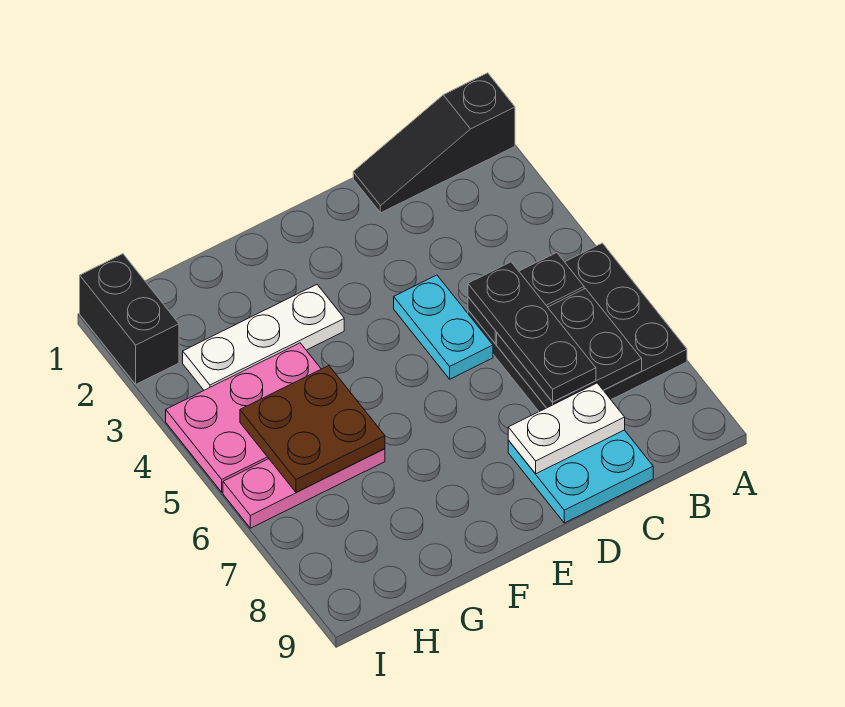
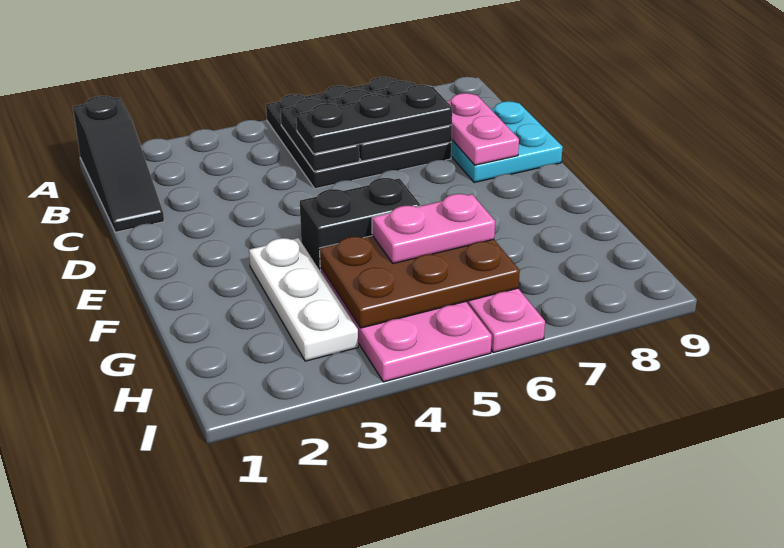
white 1x2 plate [508,383,625,474] -> pink 1x2 plate [447,93,519,165]
cyan 1x2 plate [394,275,493,379] -> none
brown 2x2 plate [240,366,385,492] -> brown 2x3 plate [320,236,520,328]
none -> pink 1x2 plate [372,194,495,263]
black 1x2 brick [80,254,179,384] -> black 1x2 brick moved to [300,178,420,270]

